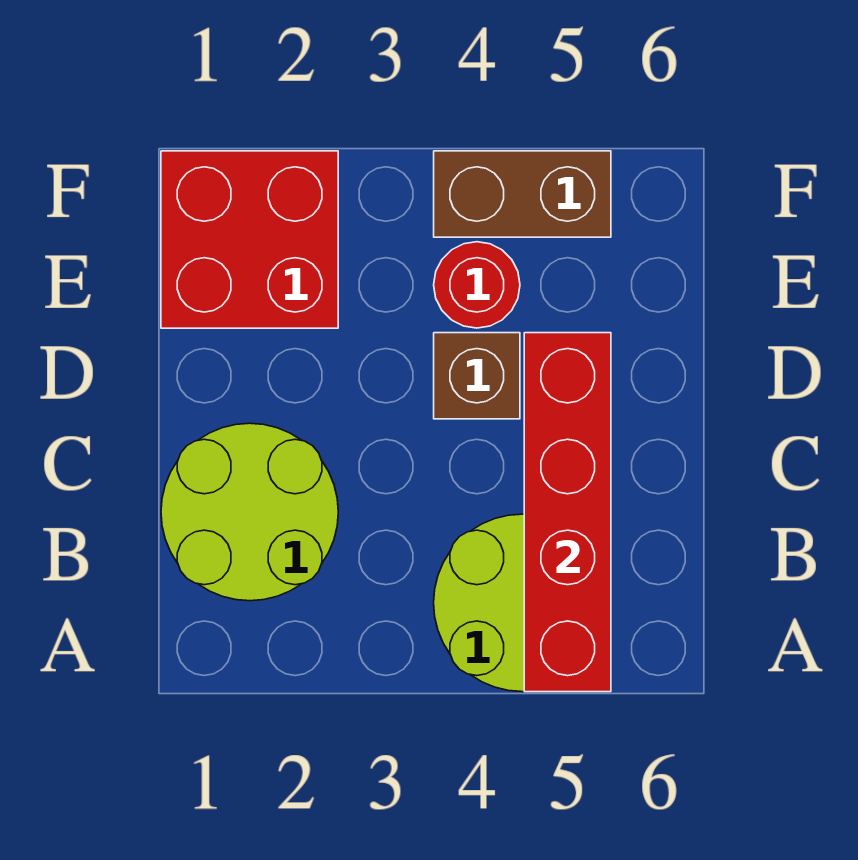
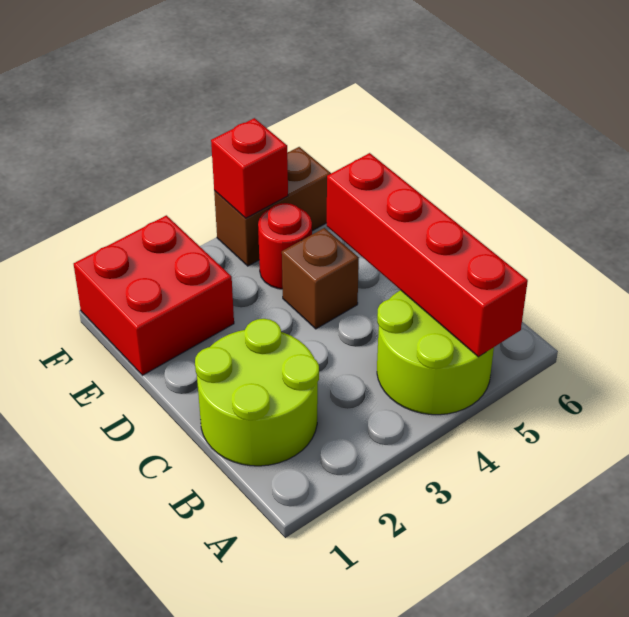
none -> red 1x1 brick [211,118,288,218]

